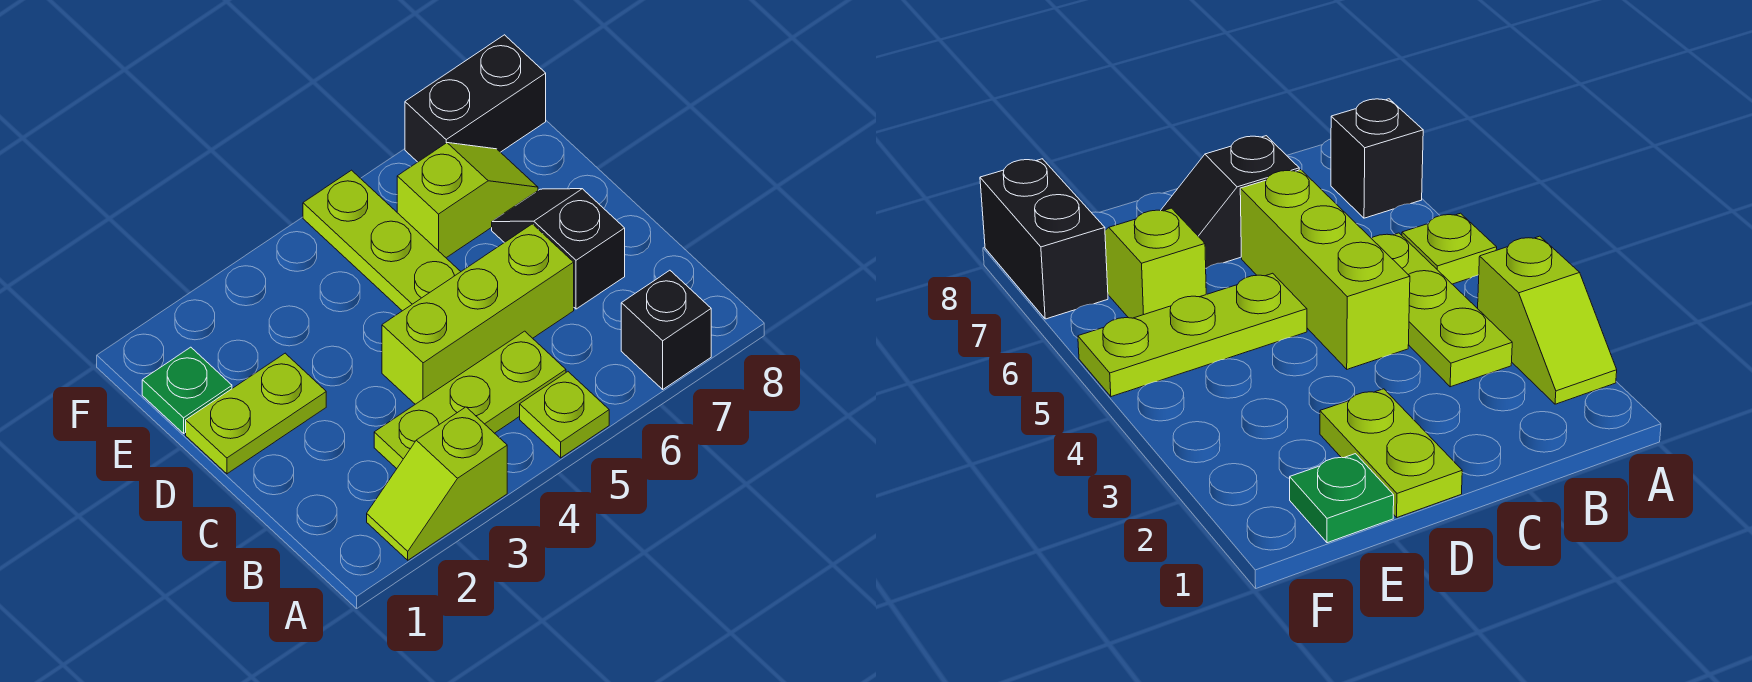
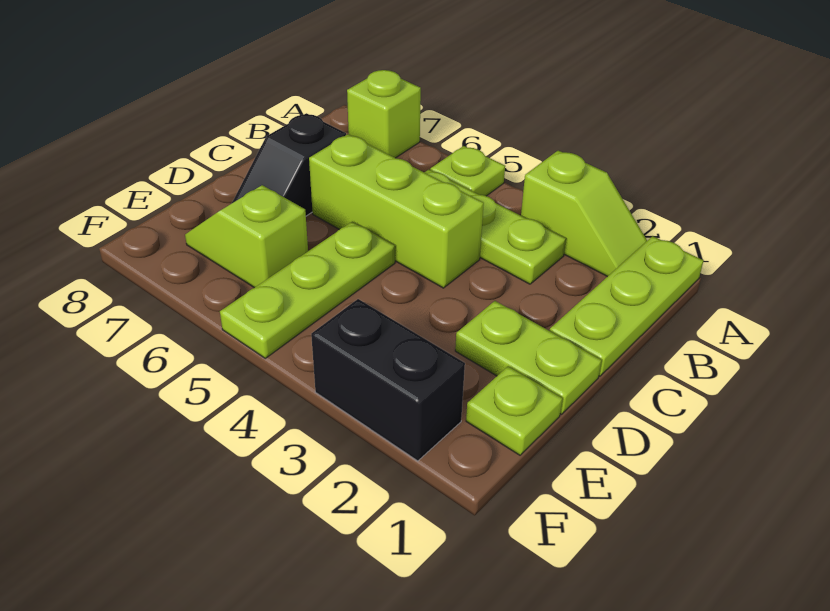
none -> lime 1x3 plate [550,236,704,376]
black 1x1 brick [621,270,711,389] -> lime 1x1 brick [347,70,421,158]
green 1x1 plate [142,347,232,433] -> lime 1x1 plate [466,366,562,455]
black 1x2 brick [405,35,546,162] -> black 1x2 brick moved to [311,299,465,461]

